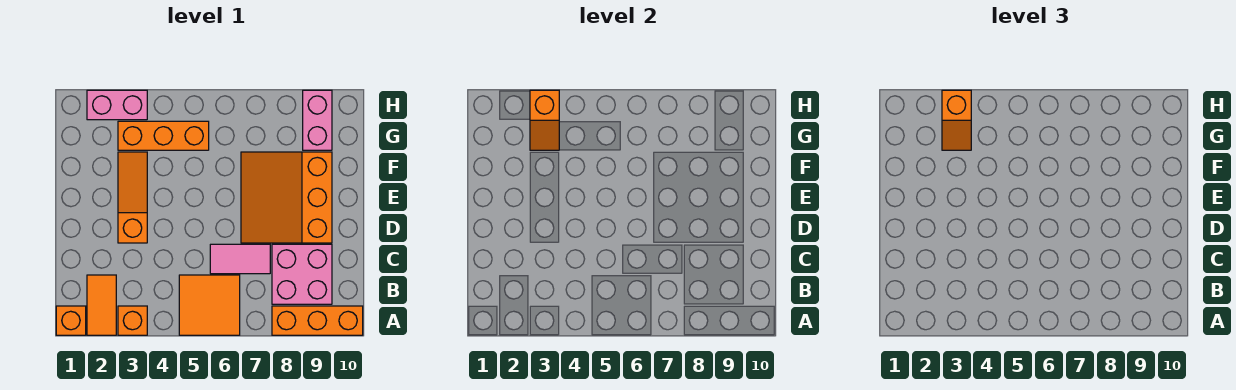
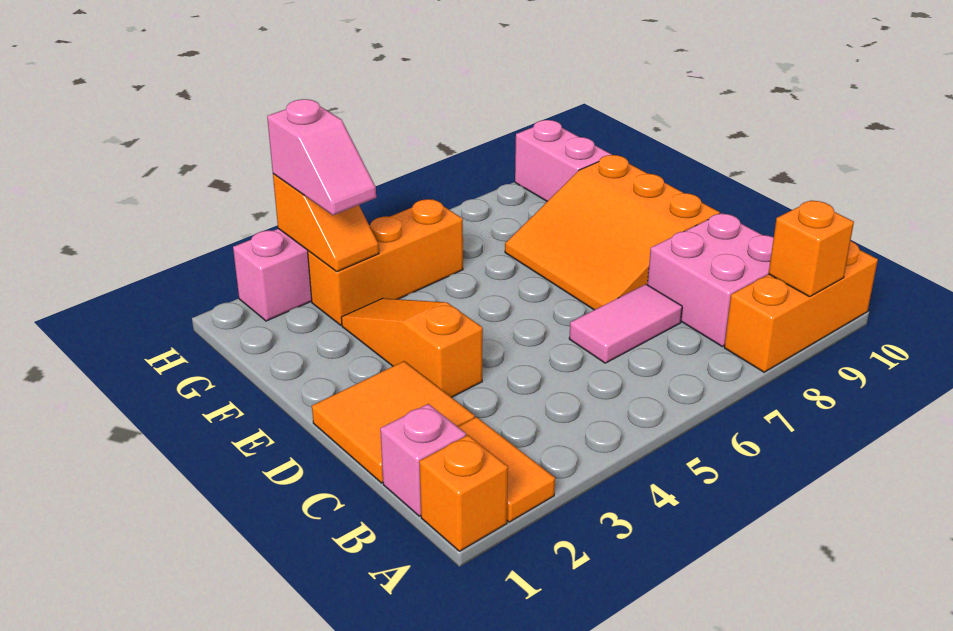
orange 1x1 brick [118,306,147,335] -> orange 1x1 brick moved to [768,200,854,297]
orange 2x2 tile [179,275,240,335] -> orange 2x2 tile moved to [312,361,475,483]
none -> pink 1x1 brick [380,404,466,516]
orange 1x2 slope [942,90,971,150] -> pink 1x2 slope [267,99,376,215]

